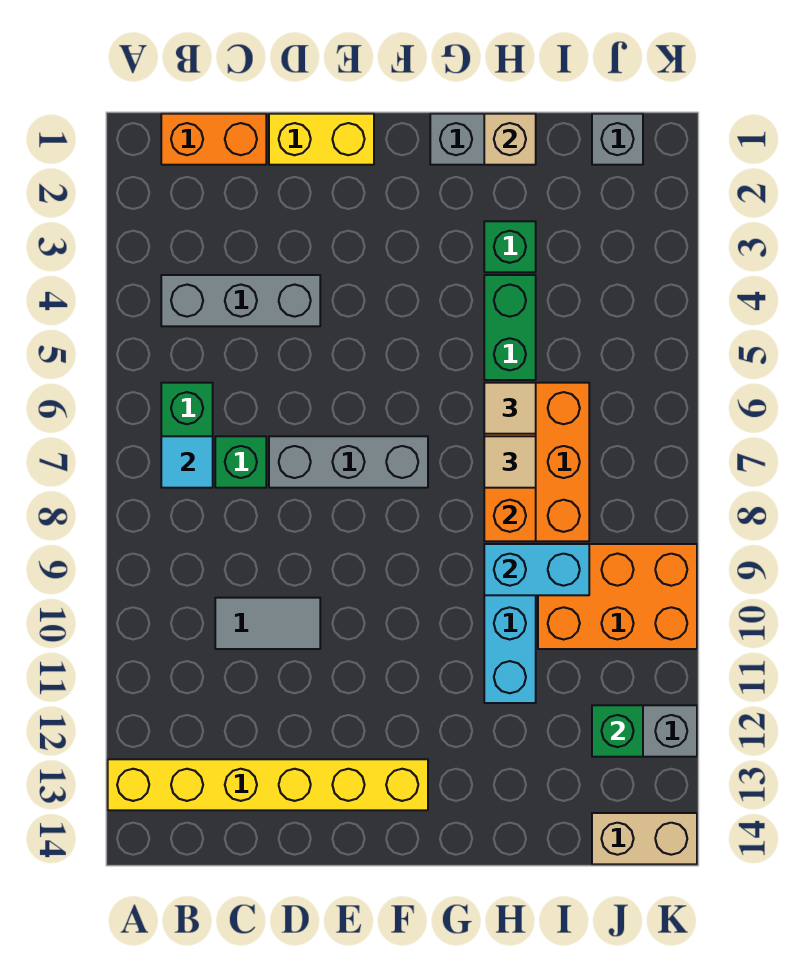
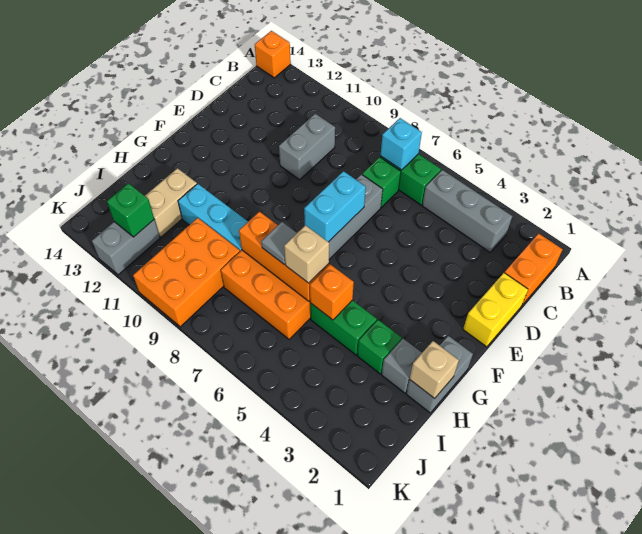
yellow 1x6 brick [108,759,428,810] -> none
none -> orange 1x1 brick [255,31,291,78]
grey 1x3 brick [161,275,320,326] -> grey 1x3 brick turned to [422,170,512,252]
cyan 1x1 tile [161,436,213,488] -> cyan 1x1 brick [380,118,422,170]
grey 1x2 tile [215,598,320,649] -> grey 1x2 brick [279,114,335,180]
none -> orange 1x1 brick [310,264,354,320]
tan 1x1 tile [484,383,536,434] -> tan 1x1 brick [284,225,329,283]
tan 1x1 tile [484,436,536,488] -> grey 1x1 tile [261,222,297,265]
cyan 1x2 brick [484,544,589,595] -> cyan 1x2 brick moved to [304,171,366,242]
grey 1x1 brick [592,114,643,165] -> grey 1x1 brick moved to [382,339,422,393]
tan 1x2 brick [592,813,697,864] -> tan 1x2 brick moved to [145,168,197,237]

